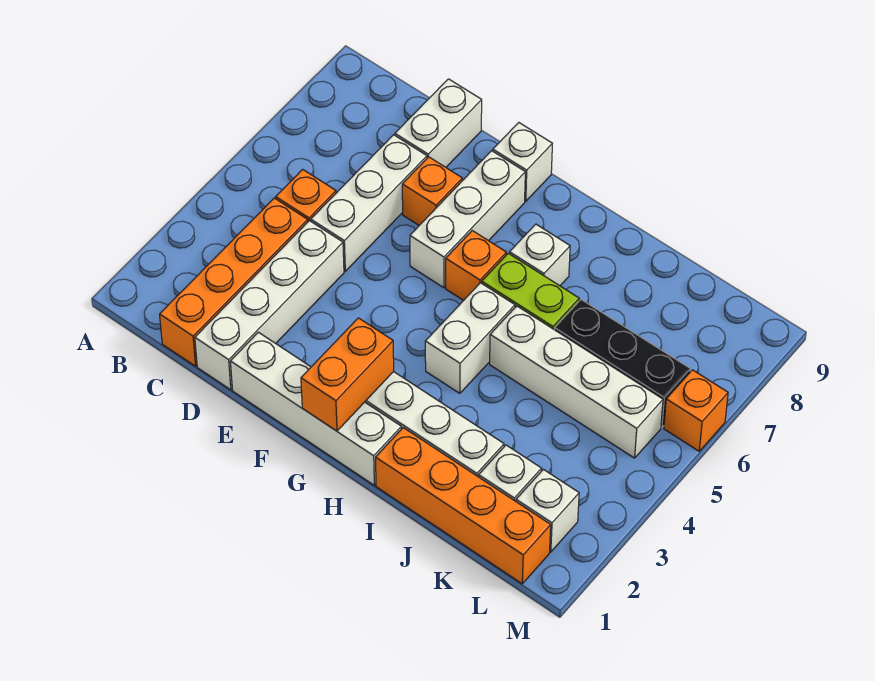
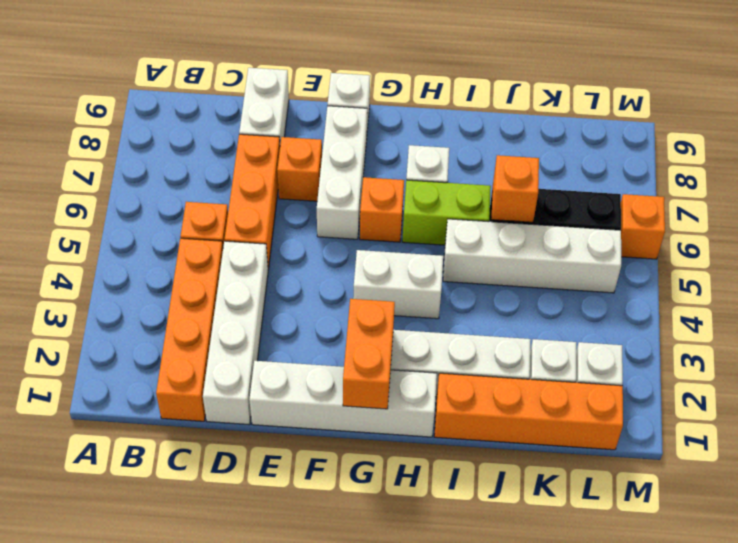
white 1x3 brick [311,135,427,271] -> orange 1x3 brick [225,134,280,269]
white 1x2 brick [425,283,515,393] -> white 1x2 brick turned to [353,250,443,319]
none -> orange 1x1 brick [491,155,539,222]

